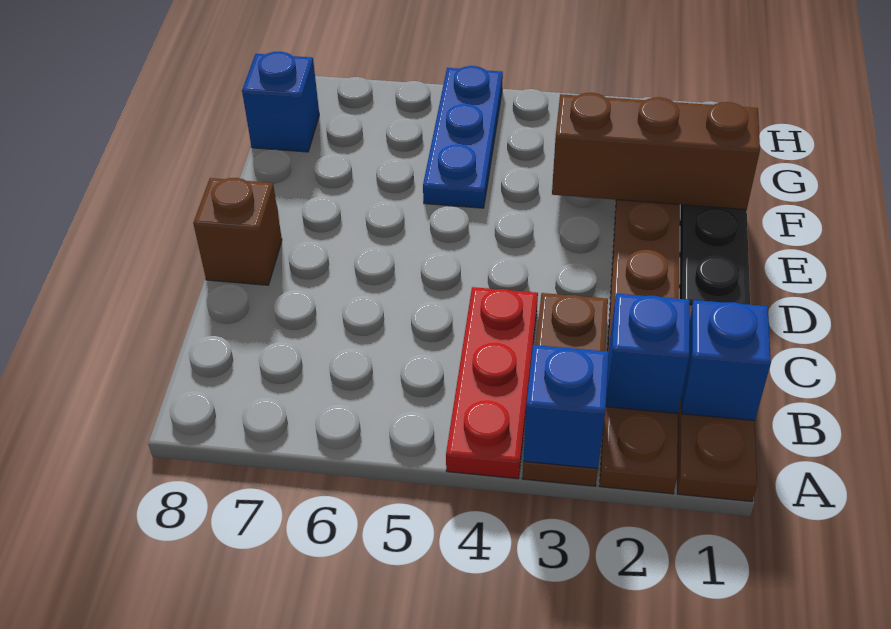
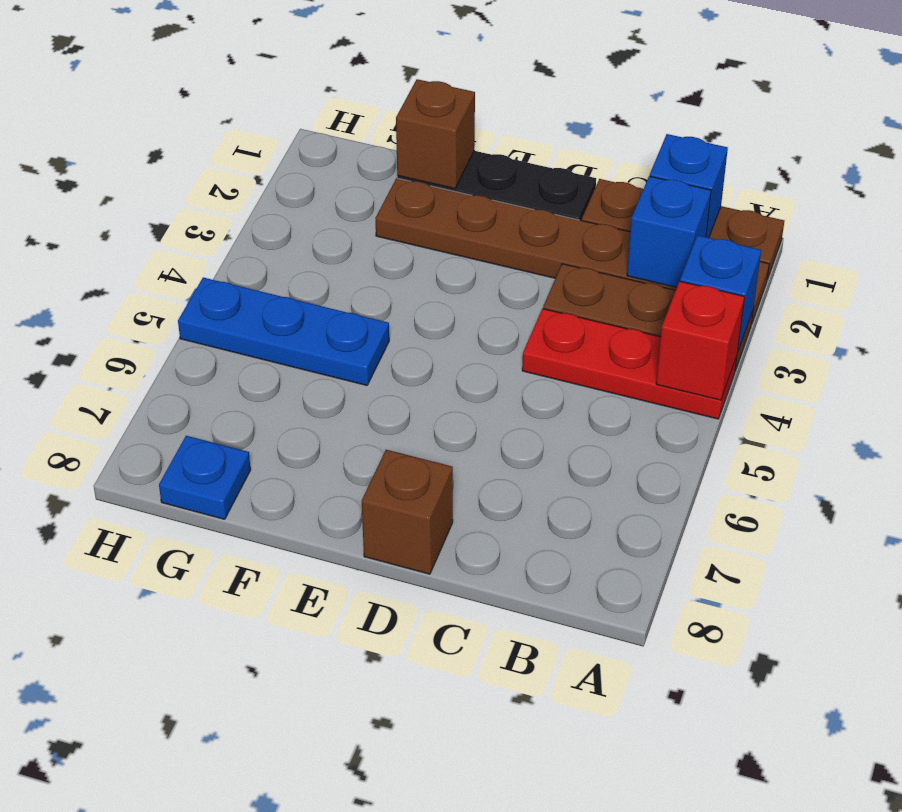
none -> red 1x1 brick [656,281,745,400]
brown 1x3 brick [552,93,760,210] -> brown 1x1 brick [396,79,475,189]
blue 1x1 brick [242,52,319,152] -> blue 1x1 plate [159,436,251,519]

